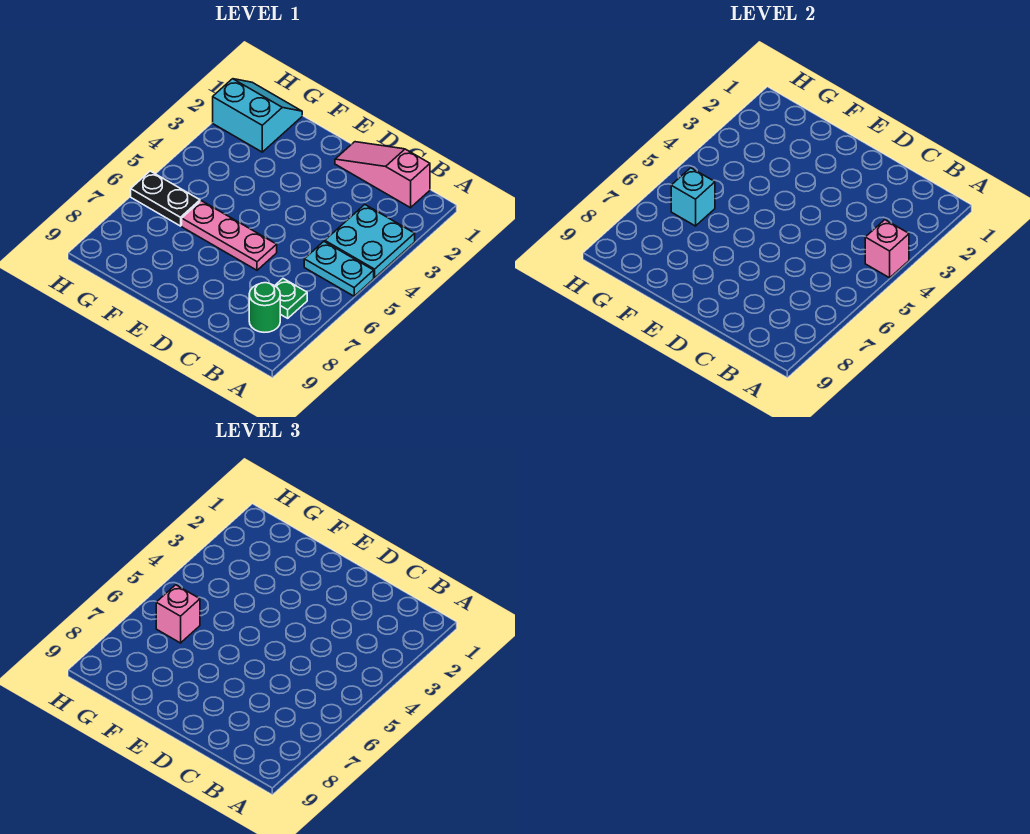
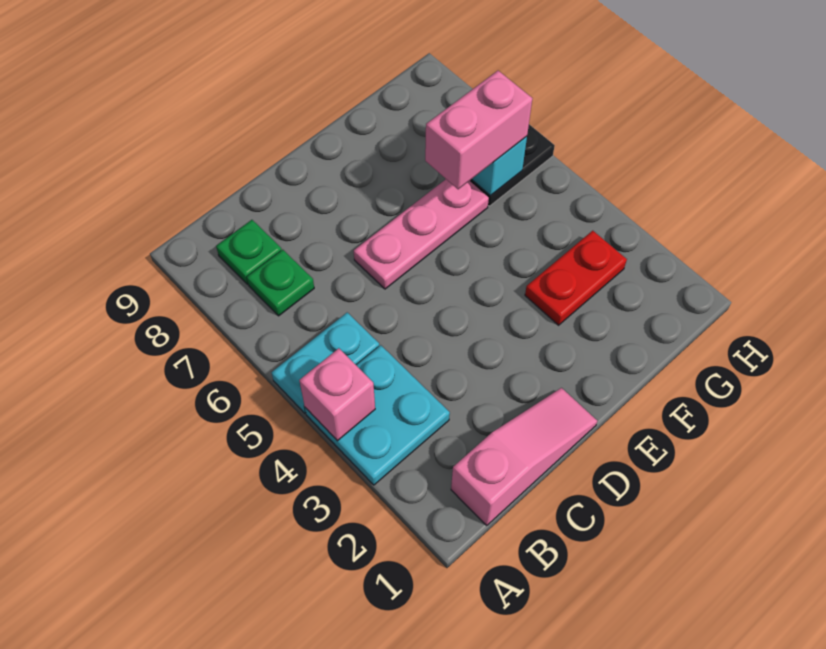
green 1x1 round brick [249,283,280,332] -> green 1x1 plate [216,220,282,285]
none -> red 1x2 plate [525,231,627,325]
cyan 2x2 slope [213,79,302,152] -> none
pink 1x1 brick [156,585,200,643] -> pink 1x2 brick [425,71,532,189]

